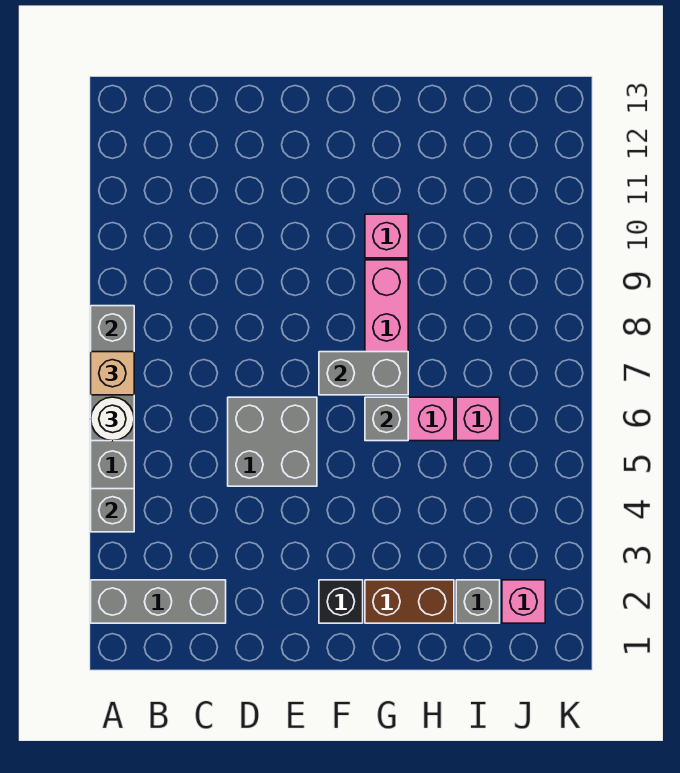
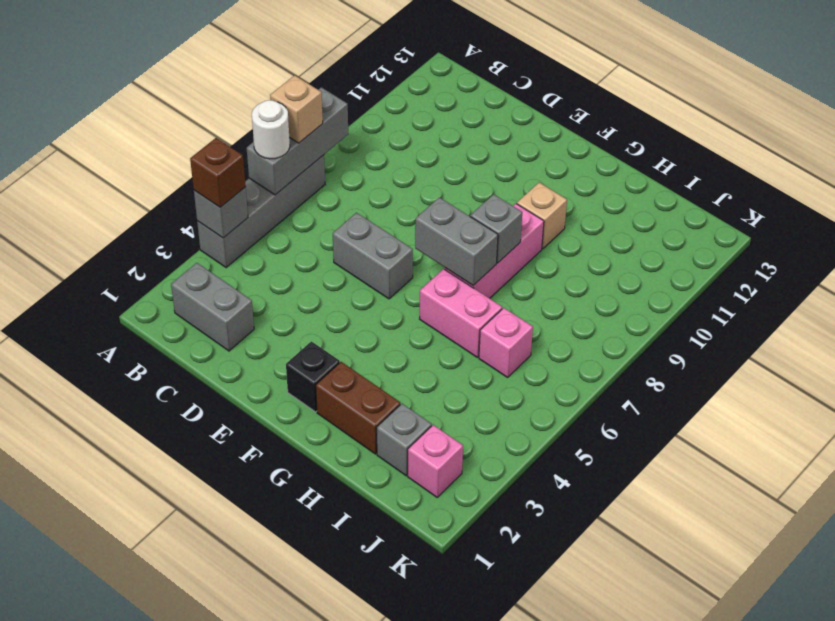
grey 1x3 brick [91,580,226,623] -> grey 1x2 brick [171,263,254,351]
none -> brown 1x1 brick [190,138,246,207]
grey 2x2 brick [228,397,317,486] -> grey 1x2 brick [333,213,413,299]
grey 1x1 brick [365,397,408,441] -> grey 1x1 brick moved to [470,194,522,263]
pink 1x1 brick [365,214,408,258] -> tan 1x1 brick [517,183,567,249]

